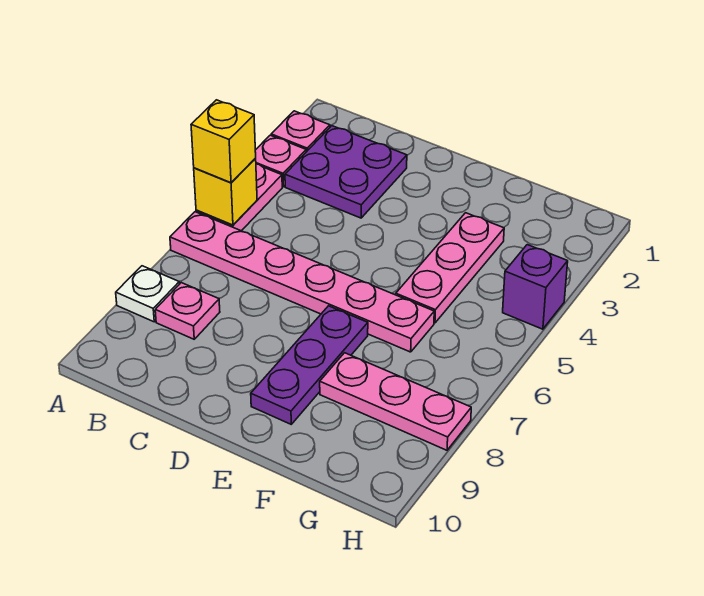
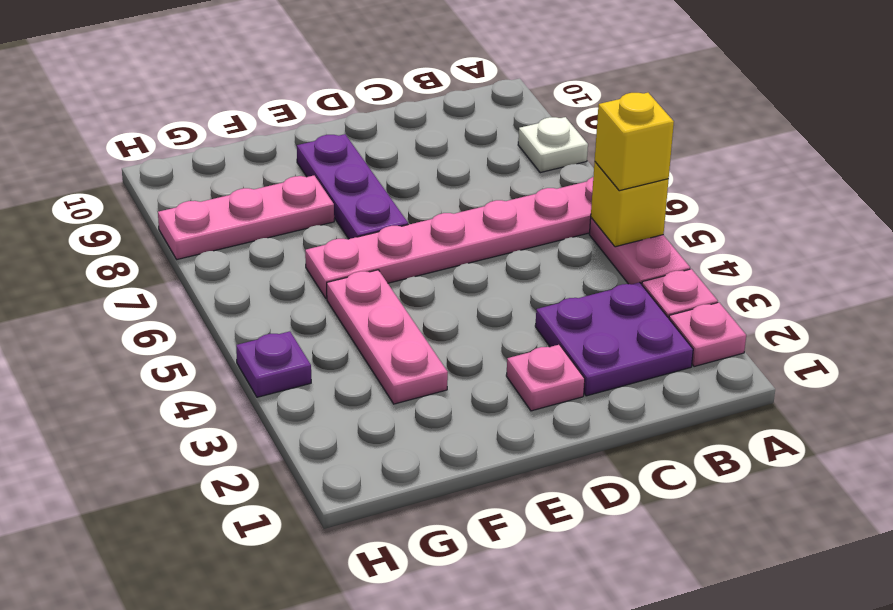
pink 1x1 plate [155,283,220,339] -> pink 1x1 plate moved to [506,345,585,411]
purple 1x1 brick [503,245,568,329] -> purple 1x1 plate [236,331,311,397]

